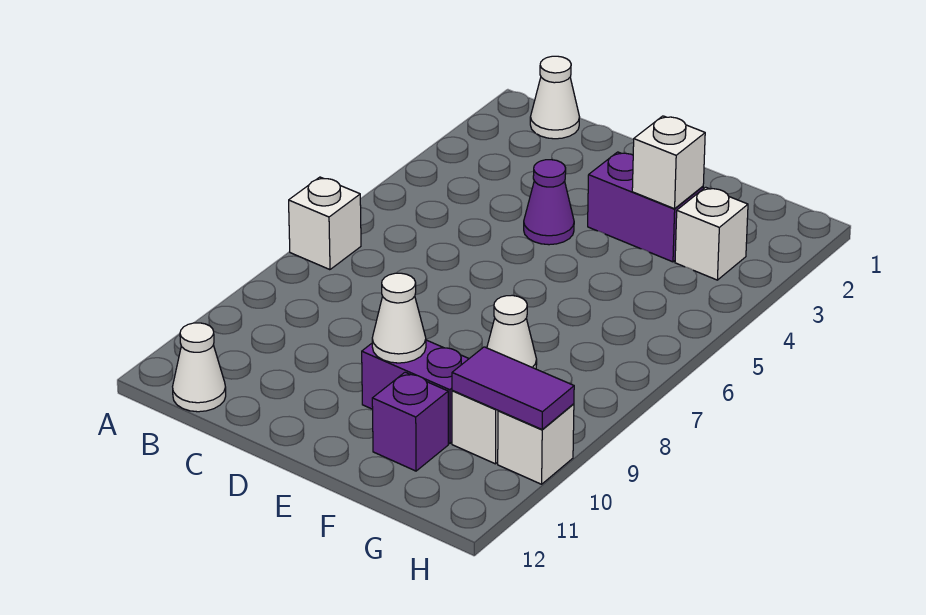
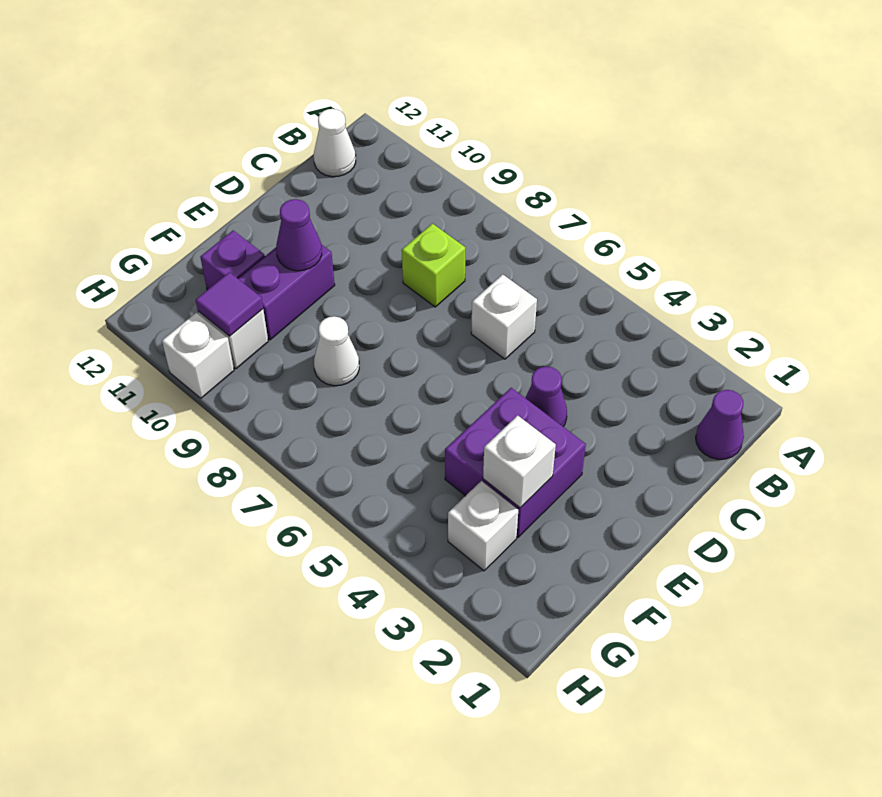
white 1x1 brick [289,177,361,270] -> white 1x1 brick moved to [471,274,537,359]
white 1x1 cone [530,56,579,139] -> purple 1x1 cone [696,390,744,459]
none -> lime 1x1 brick [402,224,465,307]
purple 1x2 brick [588,152,703,262] -> purple 2x2 brick [445,388,586,537]
white 1x1 cone [372,273,426,363] -> purple 1x1 cone [276,199,322,271]
purple 1x2 tile [452,347,574,430] -> purple 1x1 tile [196,272,263,336]

